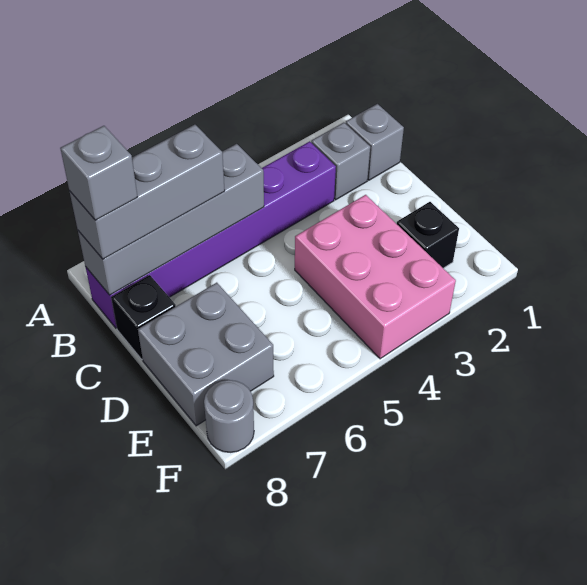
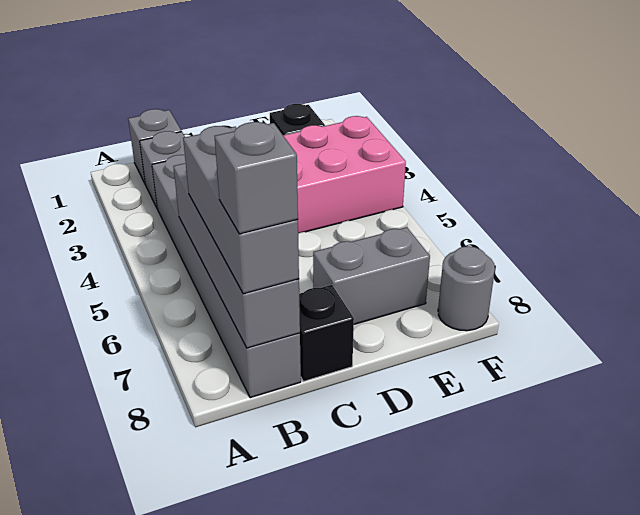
purple 1x6 brick [86,141,336,328] -> grey 1x6 brick [152,155,301,398]
grey 2x2 brick [138,283,274,426] -> grey 1x2 brick [313,227,430,324]

